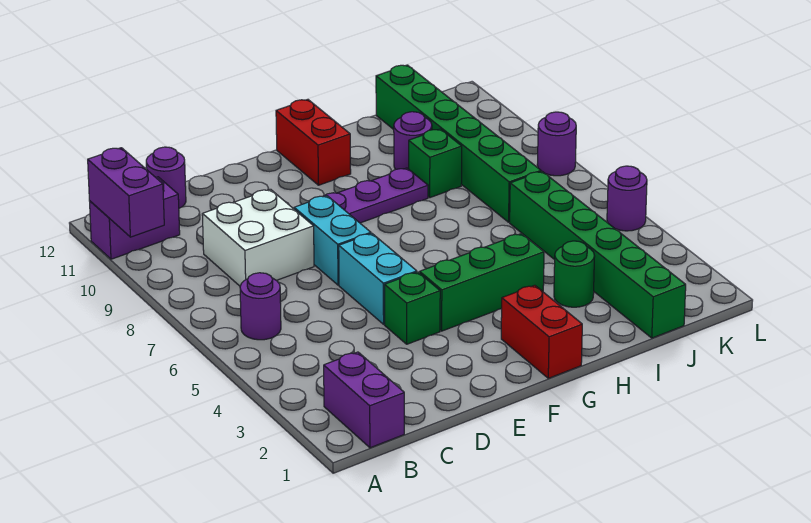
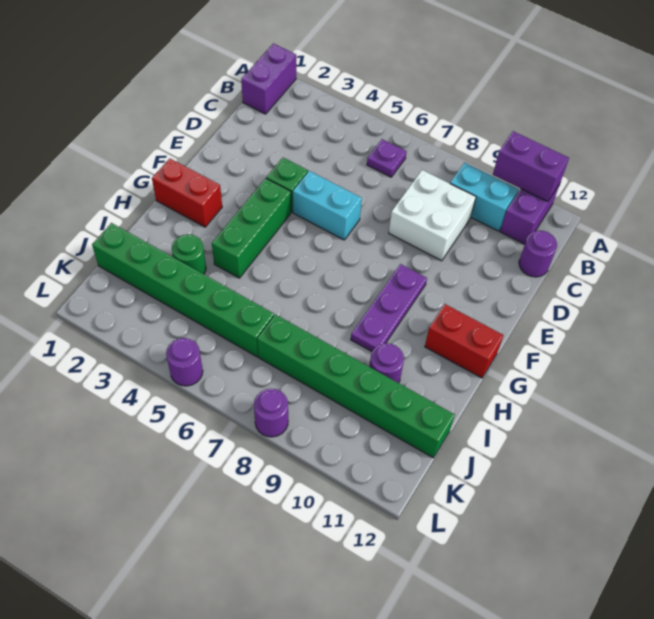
purple 1x2 brick [324,352,404,448] -> purple 1x2 brick turned to [241,44,296,114]
purple 1x1 round brick [240,273,281,340] -> purple 1x1 plate [367,139,407,177]
cyan 1x2 brick [294,196,371,285] -> cyan 1x2 brick moved to [450,163,518,231]
green 1x1 brick [409,129,462,198] -> none

